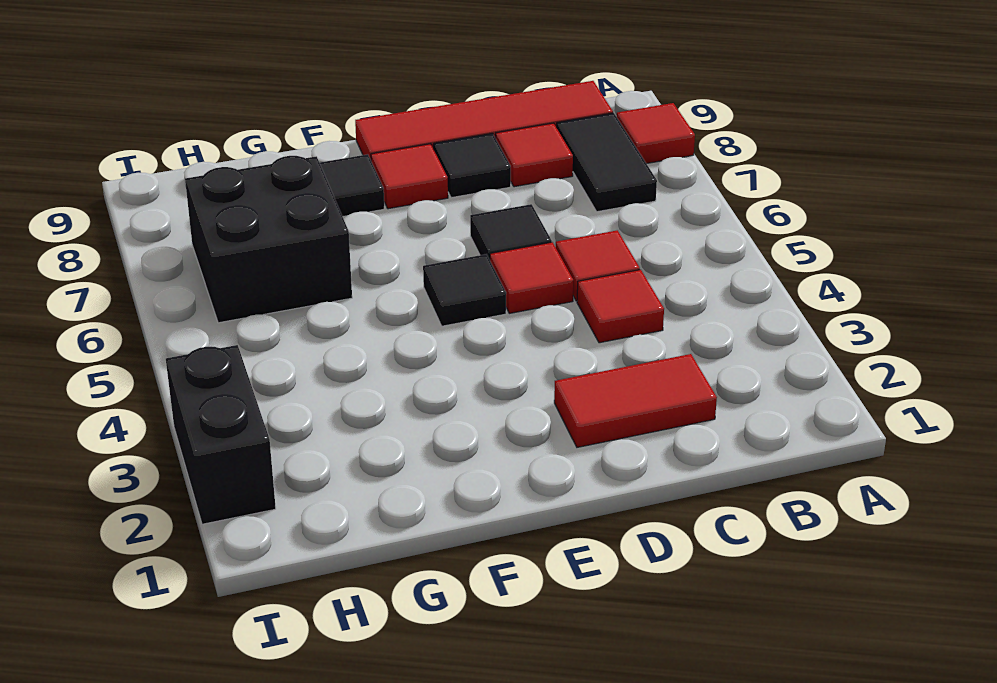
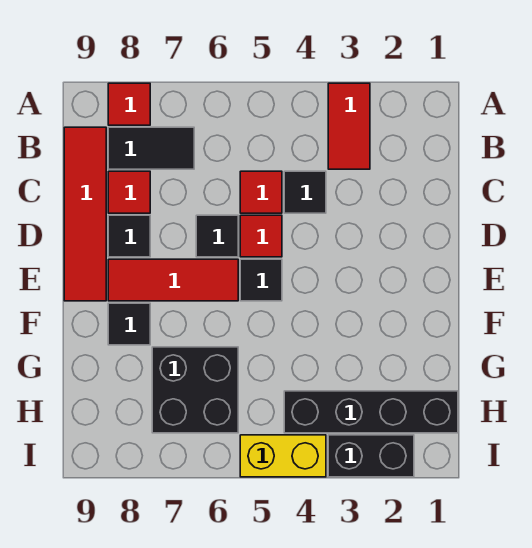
red 1x2 tile [554,354,717,447] -> red 1x2 tile moved to [328,83,370,169]
red 1x1 tile [577,270,664,343] -> black 1x1 tile [284,171,326,213]
red 1x1 tile [371,144,448,209] -> red 1x3 tile [108,259,238,301]
none -> black 1x4 brick [284,391,458,433]
none -> yellow 1x2 brick [240,435,326,477]

